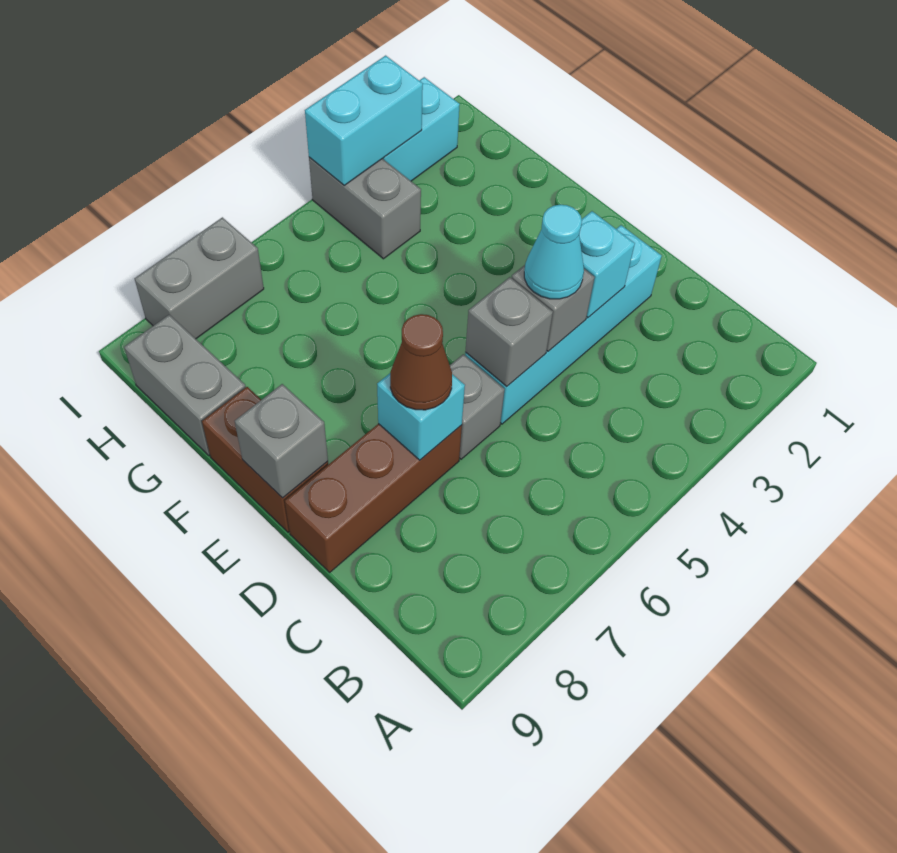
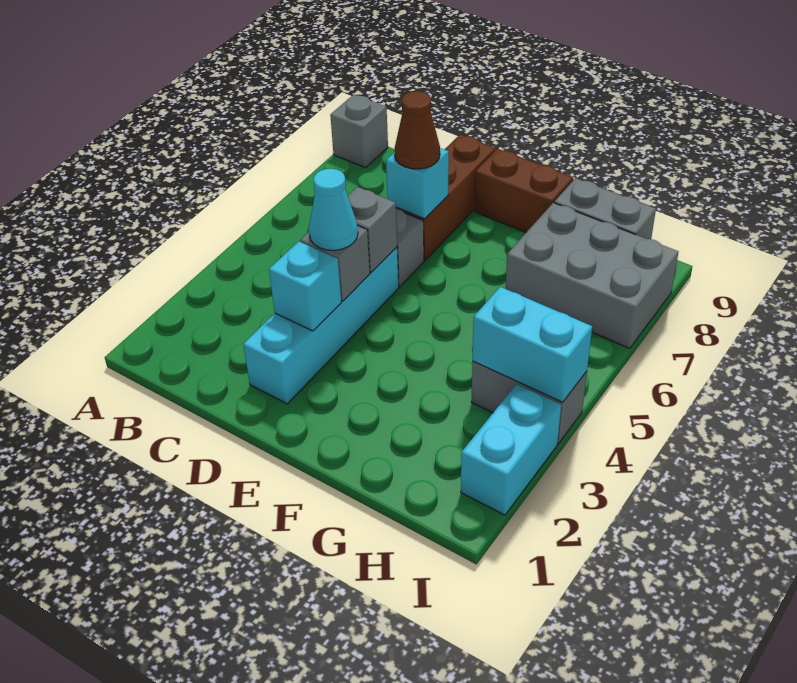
grey 1x1 brick [235,384,328,498] -> grey 1x1 brick moved to [330,95,388,168]
cyan 1x2 brick [305,56,423,185] -> cyan 1x2 brick turned to [473,287,592,402]
grey 1x2 brick [134,217,264,339] -> grey 2x3 brick [506,203,678,348]

